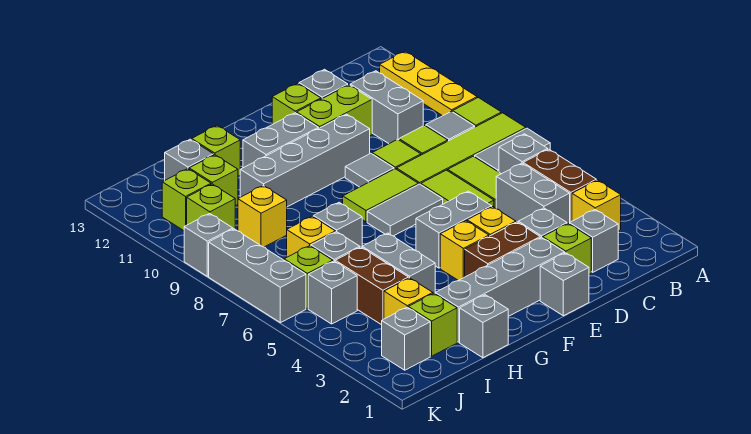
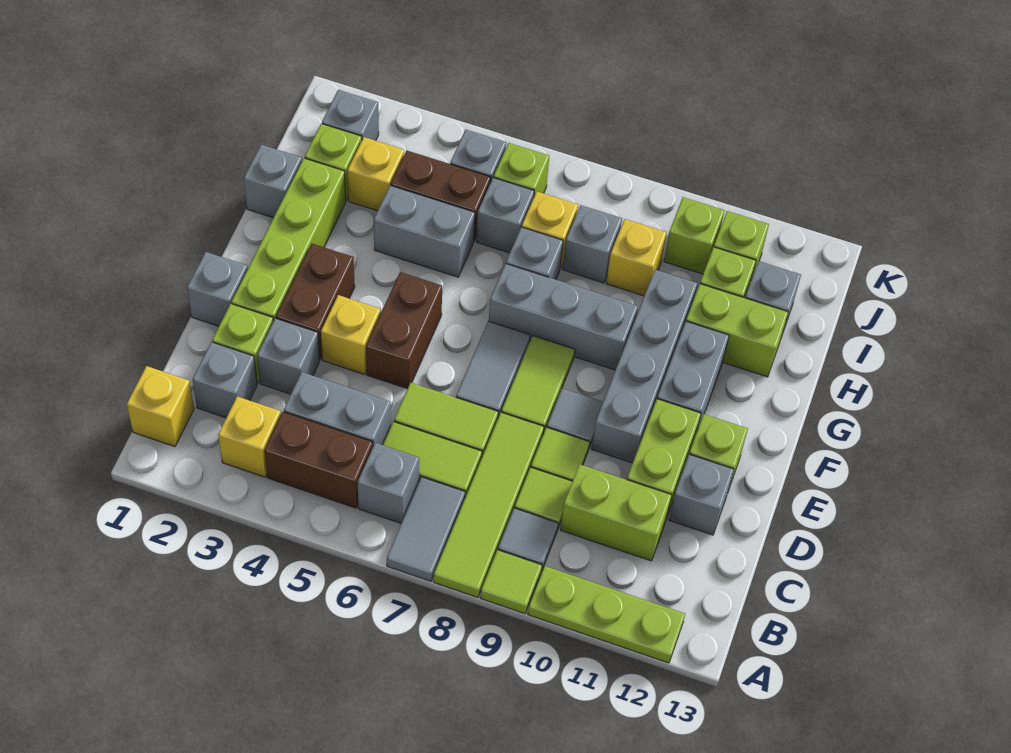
yellow 1x3 plate [380,51,477,116] -> lime 1x3 plate [528,566,685,663]
grey 1x2 brick [350,71,423,144] -> lime 1x2 brick [560,464,672,561]
grey 1x4 brick [435,237,565,342] -> lime 1x4 brick [231,158,346,321]
grey 1x2 brick [416,191,492,268] -> brown 1x2 brick [366,272,442,389]
yellow 1x1 brick [440,221,489,280] -> yellow 1x1 brick moved to [127,366,194,447]
lime 1x1 brick [192,125,240,176] -> lime 1x2 brick [686,284,788,377]
grey 1x3 brick [209,229,306,323] -> grey 1x3 brick moved to [489,264,638,370]
grey 1x1 brick [184,213,233,276] -> grey 1x1 brick moved to [563,205,622,283]

